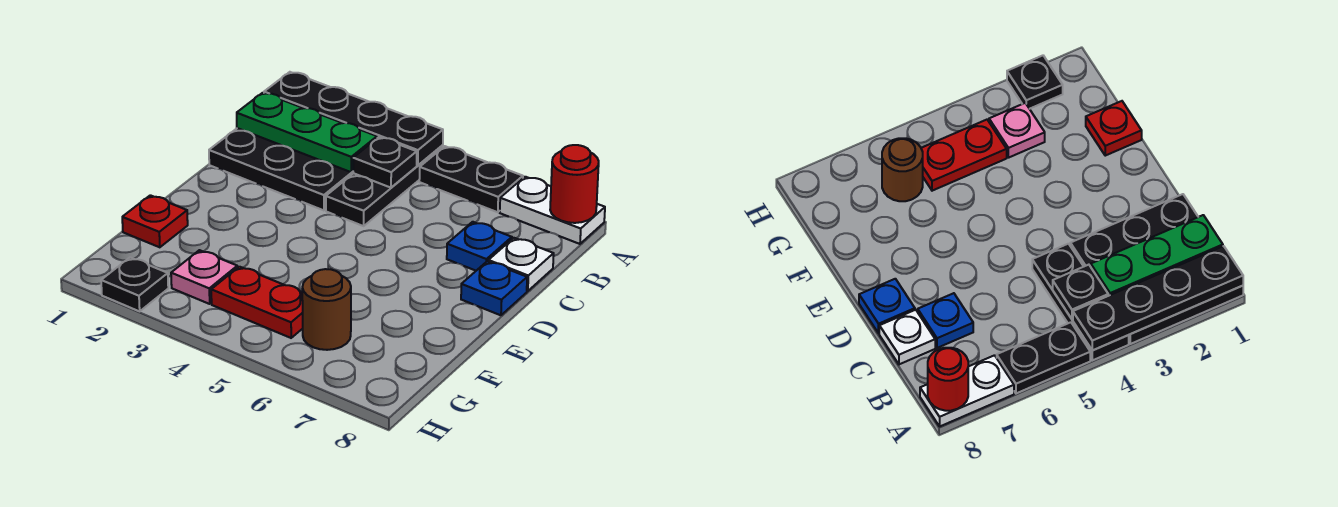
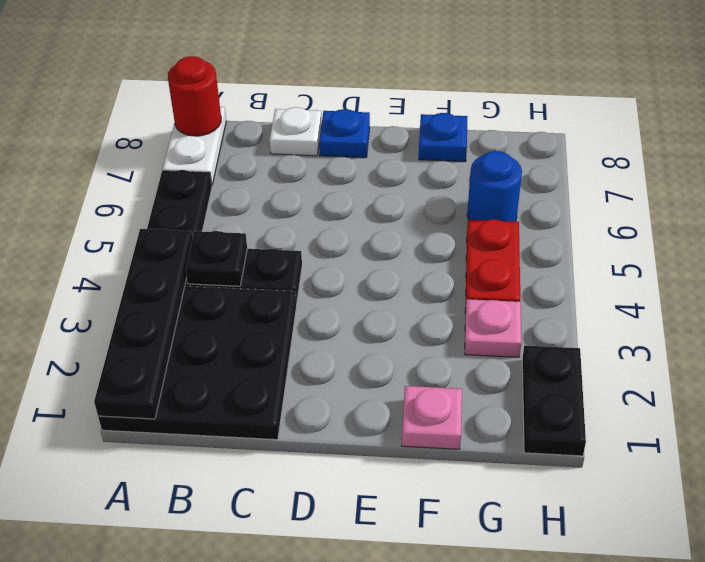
green 1x3 plate [237,93,377,172] -> none
blue 1x1 plate [447,222,512,271] -> blue 1x1 plate moved to [419,113,468,162]
red 1x1 plate [122,195,188,247] -> pink 1x1 plate [402,386,462,449]
brown 1x1 round brick [302,269,351,350] -> blue 1x1 round brick [467,151,522,222]
black 1x1 plate [101,257,168,311] -> black 1x2 plate [522,346,586,456]

